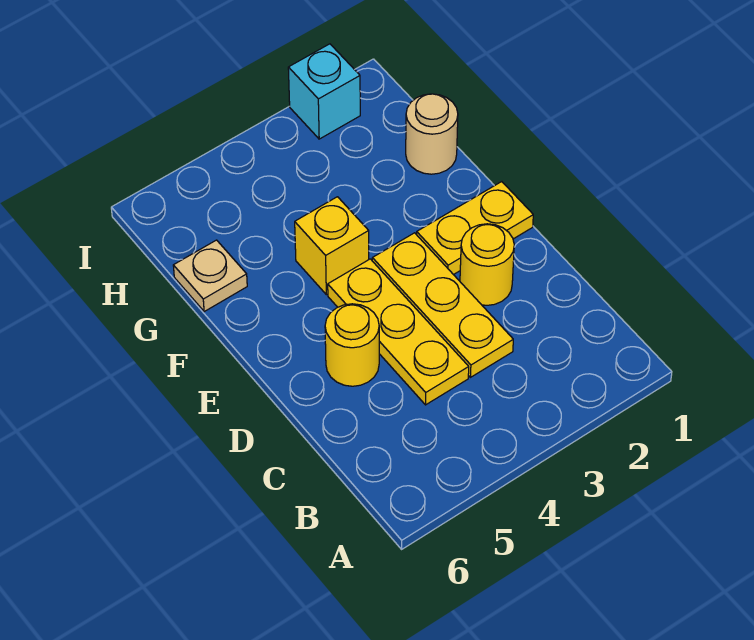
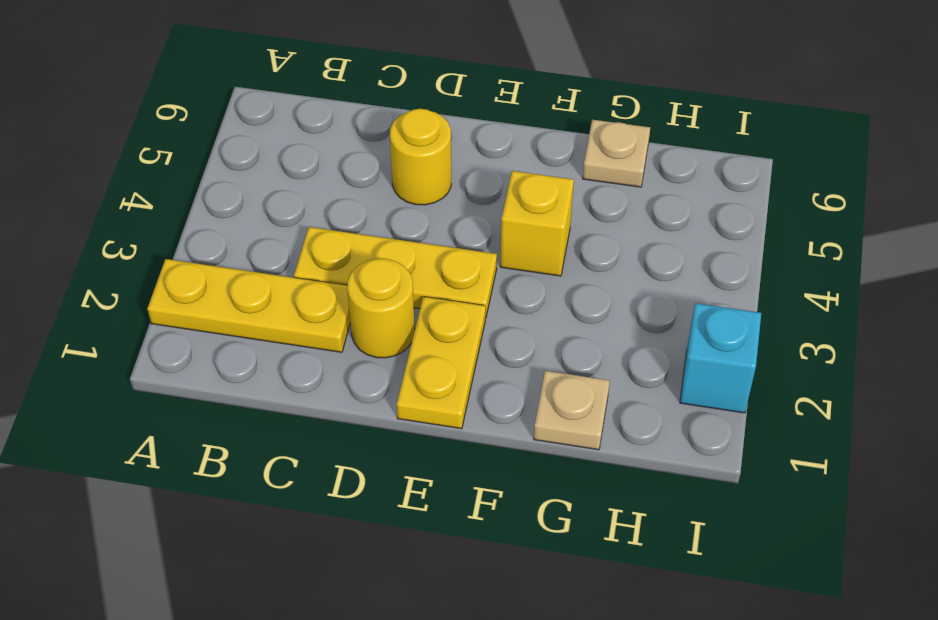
yellow 1x3 plate [328,259,469,405] -> yellow 1x3 plate moved to [147,259,350,352]
tan 1x1 round brick [406,94,458,174] -> tan 1x1 plate [534,371,610,450]

